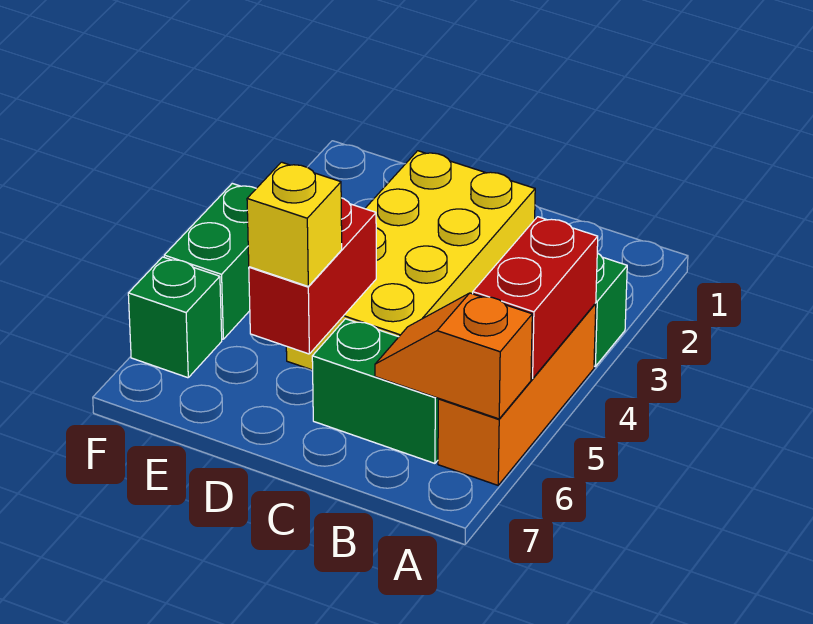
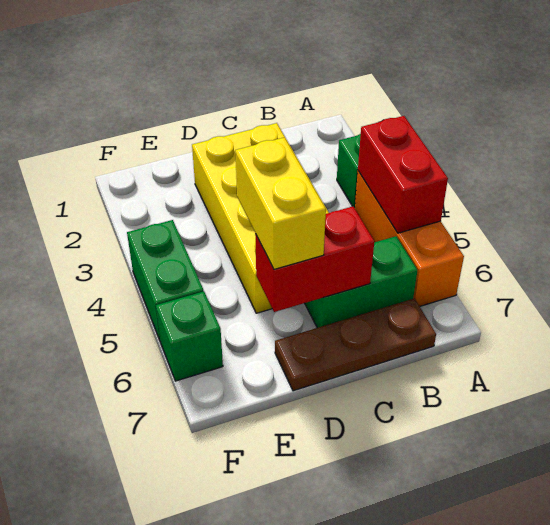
orange 1x2 slope [375,293,532,419] -> none
none -> brown 1x3 plate [275,298,436,391]
red 1x2 brick [249,198,376,354] -> red 1x2 brick turned to [255,206,374,312]
yellow 1x1 brick [247,162,342,286] -> yellow 1x2 brick [235,137,326,269]

